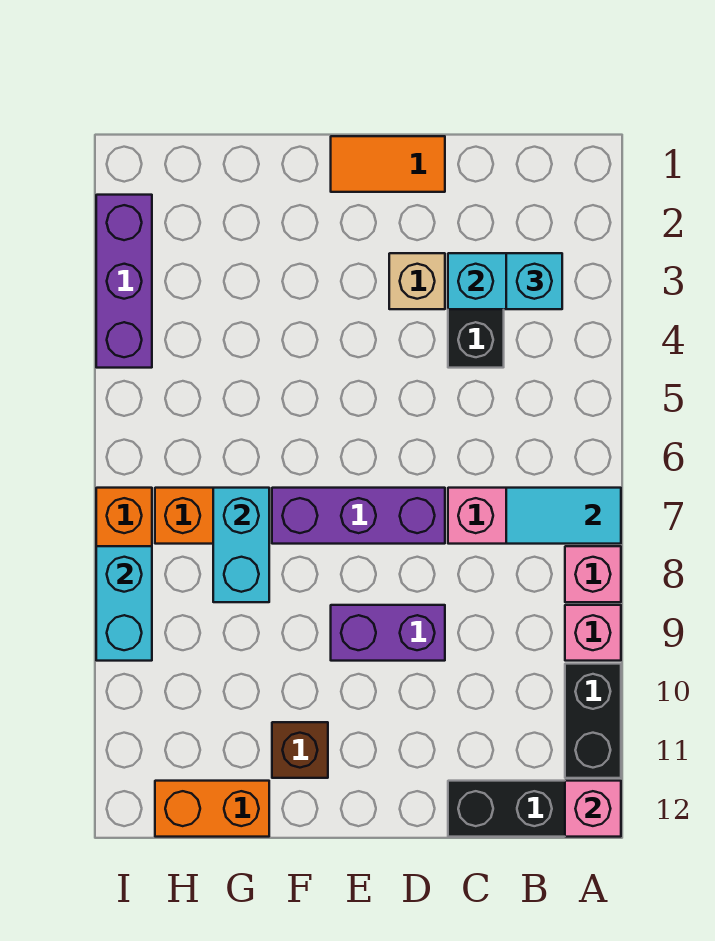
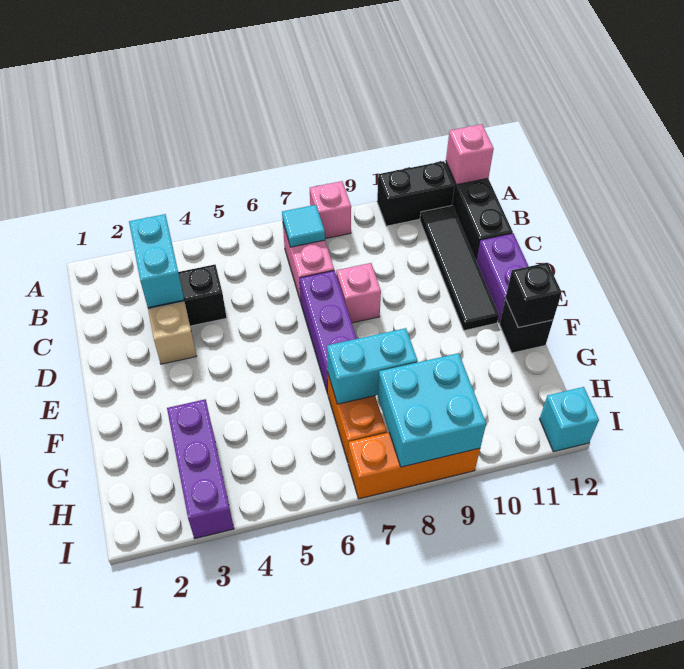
cyan 1x2 tile [506,488,621,544] -> cyan 1x1 tile [282,205,325,247]
pink 1x1 brick [565,605,621,661] -> pink 1x1 brick moved to [336,263,381,323]
cyan 1x1 brick [506,253,562,309] -> cyan 1x1 brick moved to [540,387,599,452]
none -> black 1x4 tile [420,206,499,330]
orange 1x2 tile [331,136,445,192] -> none
purple 1x2 brick [331,605,445,661] -> purple 1x2 brick moved to [476,233,529,323]
brown 1x1 brick [272,722,328,778] -> none
none -> black 1x1 brick [500,299,553,353]
none -> black 1x1 brick [505,263,562,328]
orange 1x2 brick [155,781,269,837] -> none
purple 1x3 brick [96,195,152,368] -> purple 1x3 brick turned to [167,399,234,538]
cyan 1x2 brick [96,546,152,661] -> cyan 2x2 brick [378,353,486,467]

